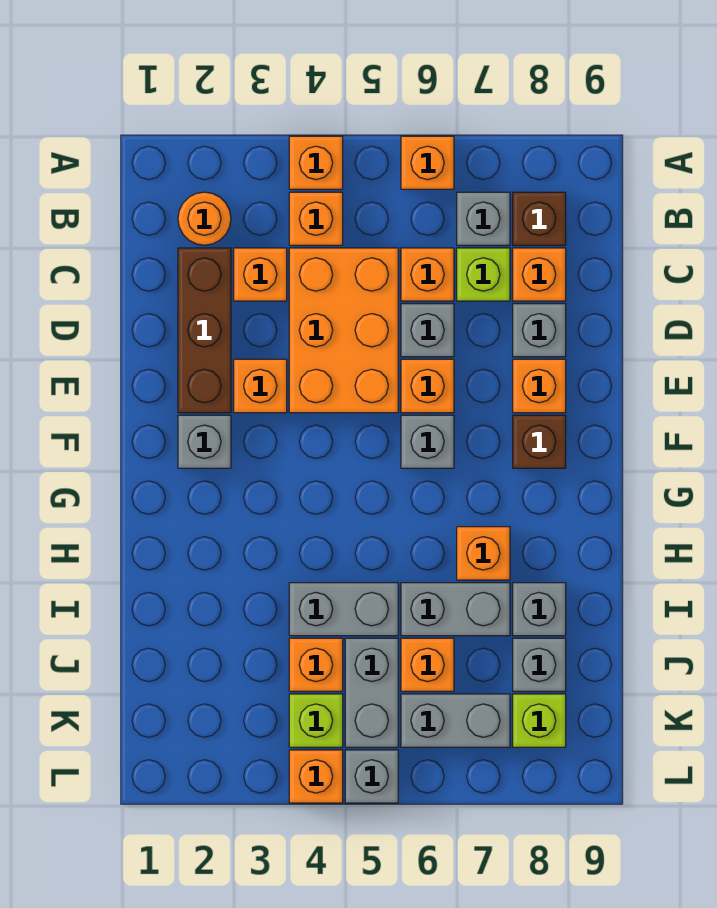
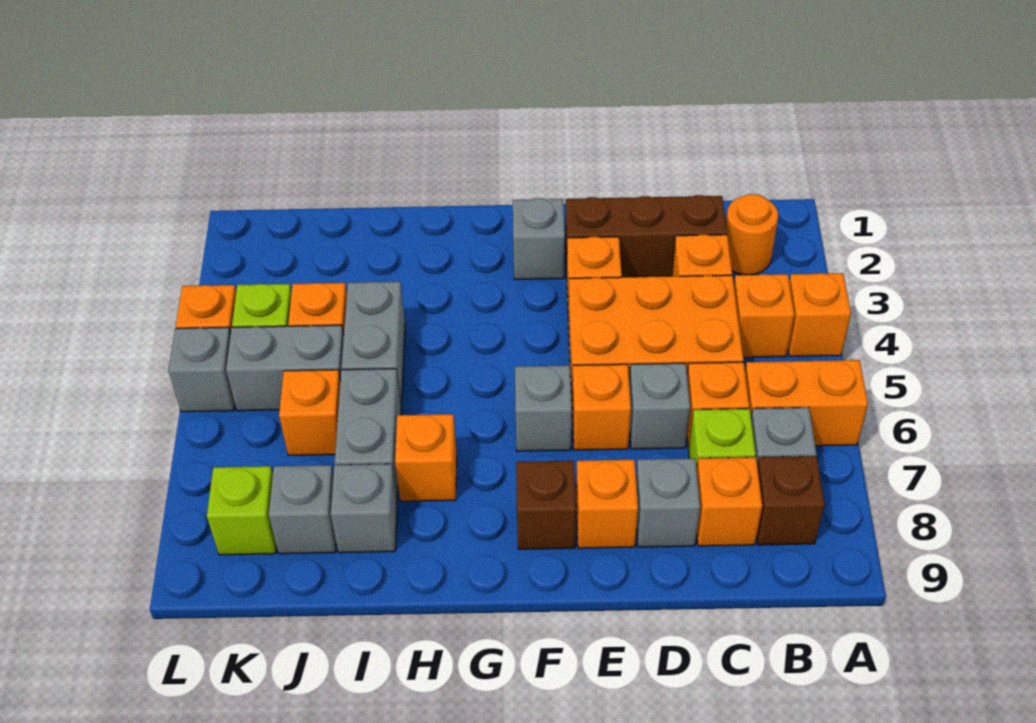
orange 1x1 brick [401,136,454,189] -> orange 1x2 brick [745,360,868,446]
grey 1x2 brick [401,694,510,747] -> none

